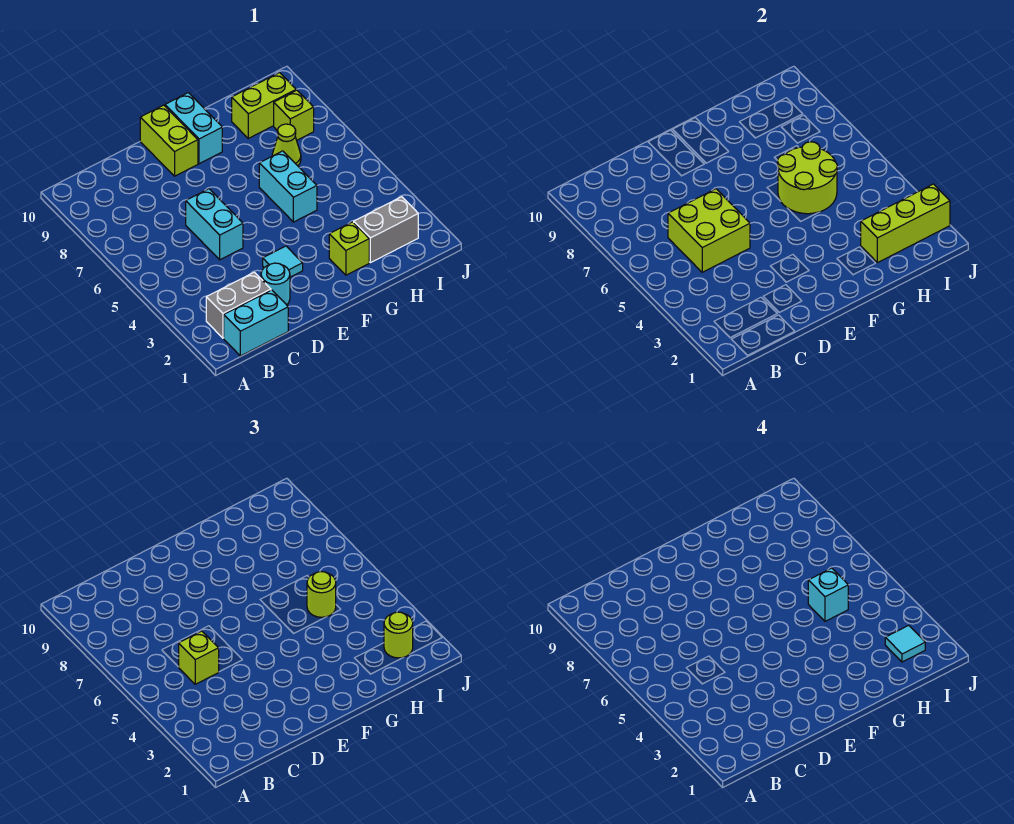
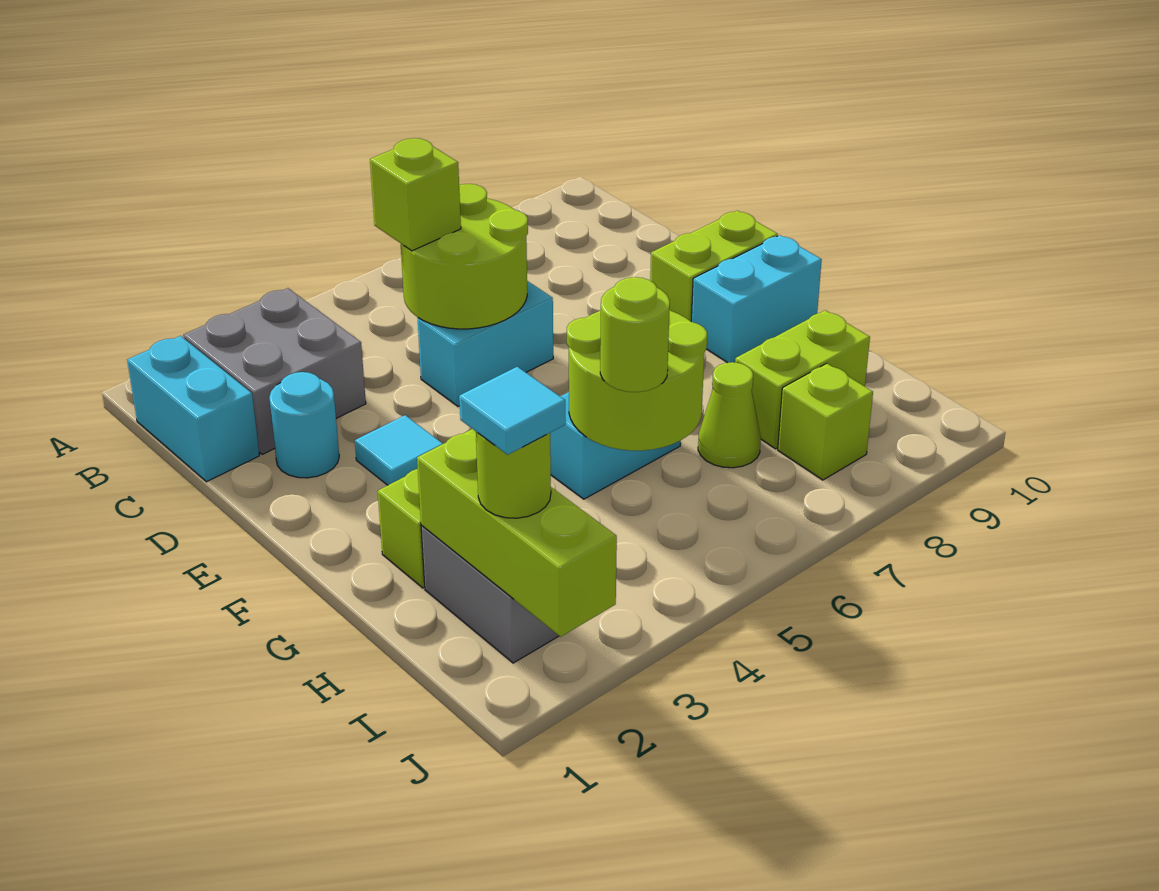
grey 1x2 brick [206,272,271,338] -> grey 2x2 brick [183,288,366,454]
lime 2x2 brick [668,189,750,272] -> lime 2x2 round brick [401,184,528,329]
cyan 1x1 brick [808,568,848,621] -> none
lime 1x2 brick [232,73,296,138] -> lime 1x2 brick turned to [735,310,870,449]

